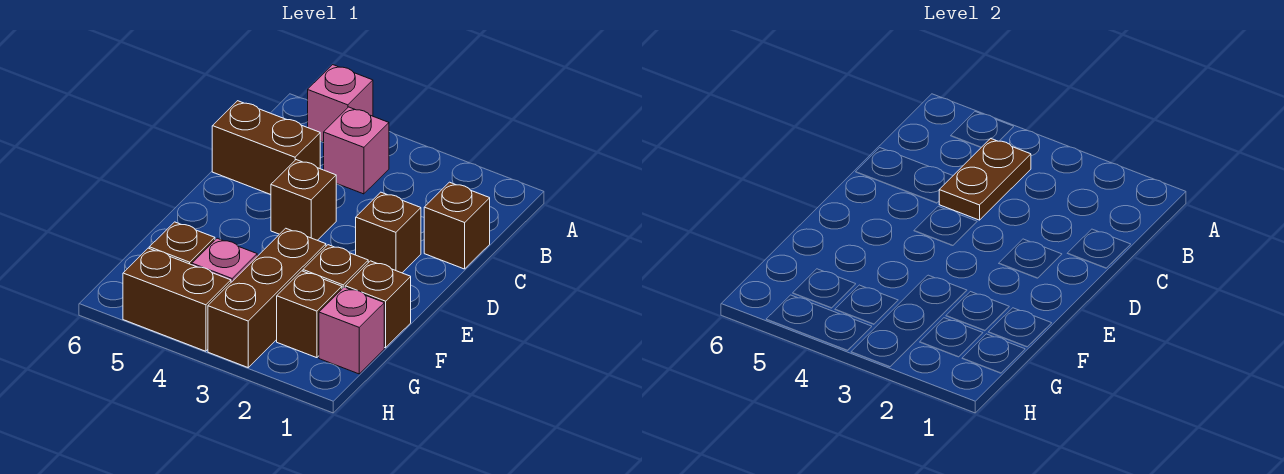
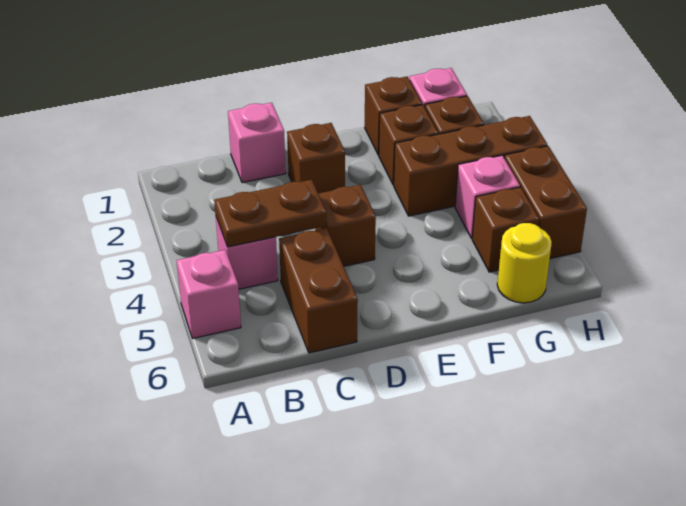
brown 1x1 brick [424,182,490,269] -> pink 1x1 brick [228,103,286,183]
none -> yellow 1x1 round brick [497,223,552,303]

